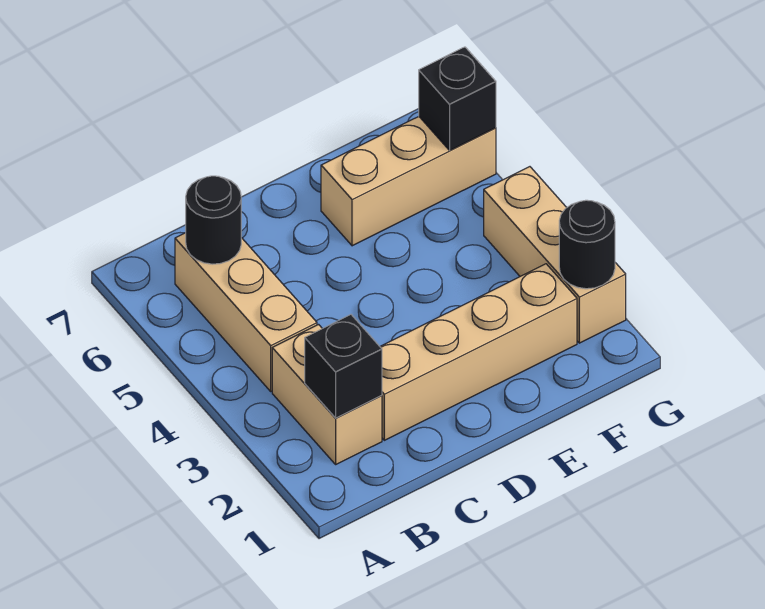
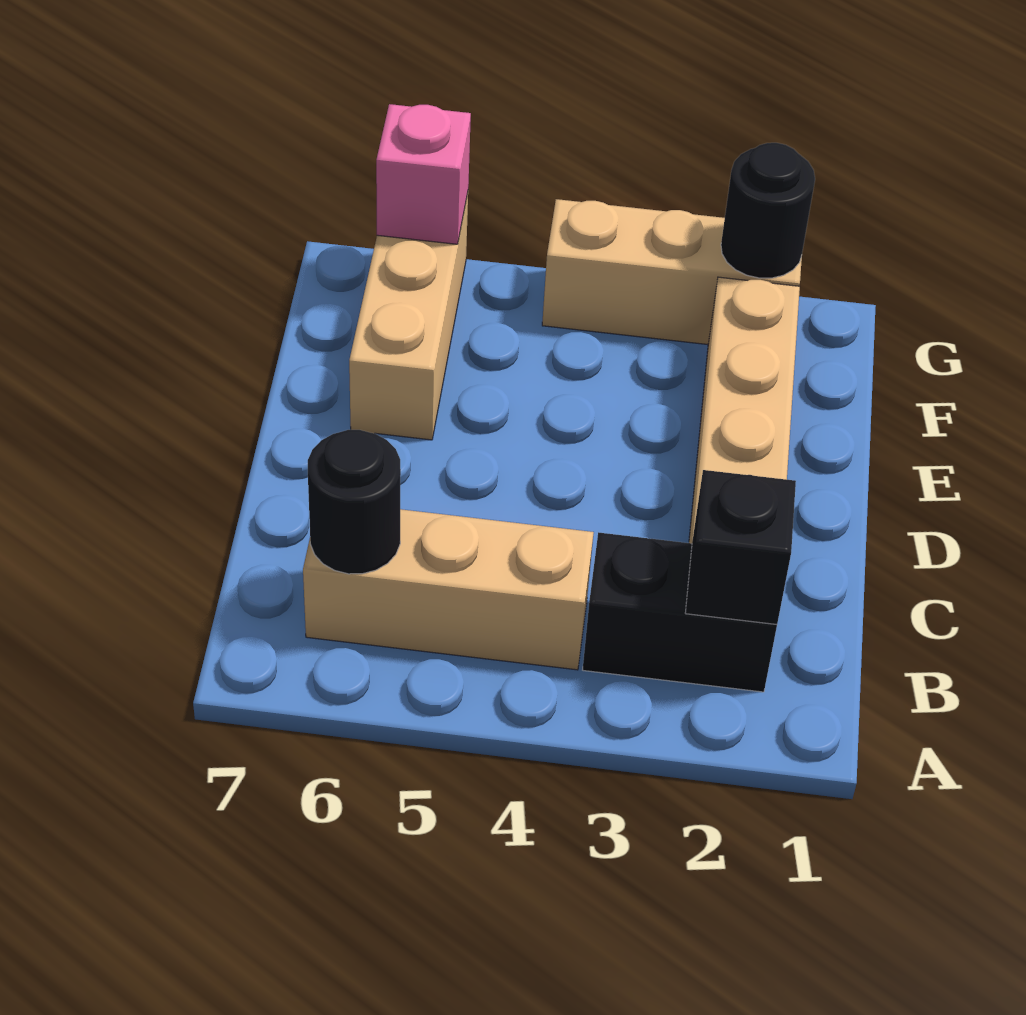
tan 1x2 brick [272,325,382,464] -> black 1x2 brick [583,532,777,692]
black 1x1 brick [419,47,496,150] -> pink 1x1 brick [376,104,471,244]

